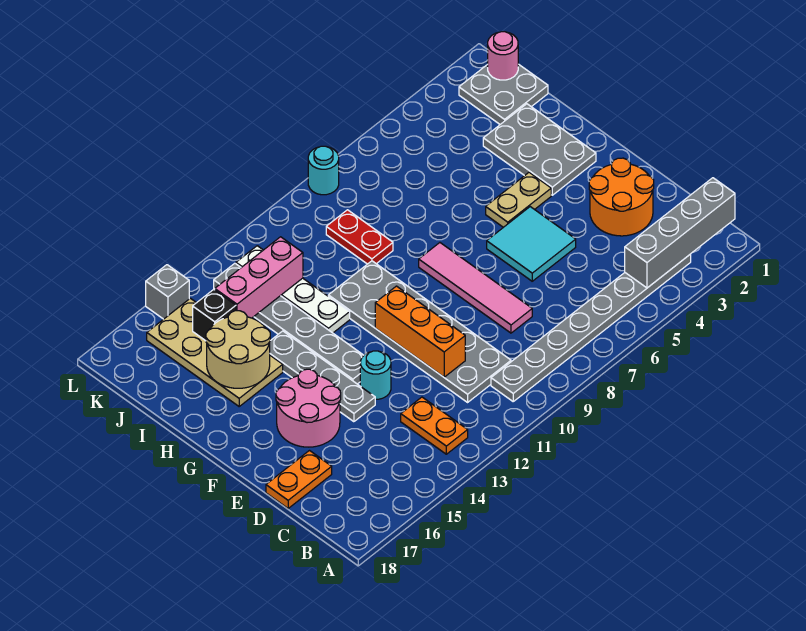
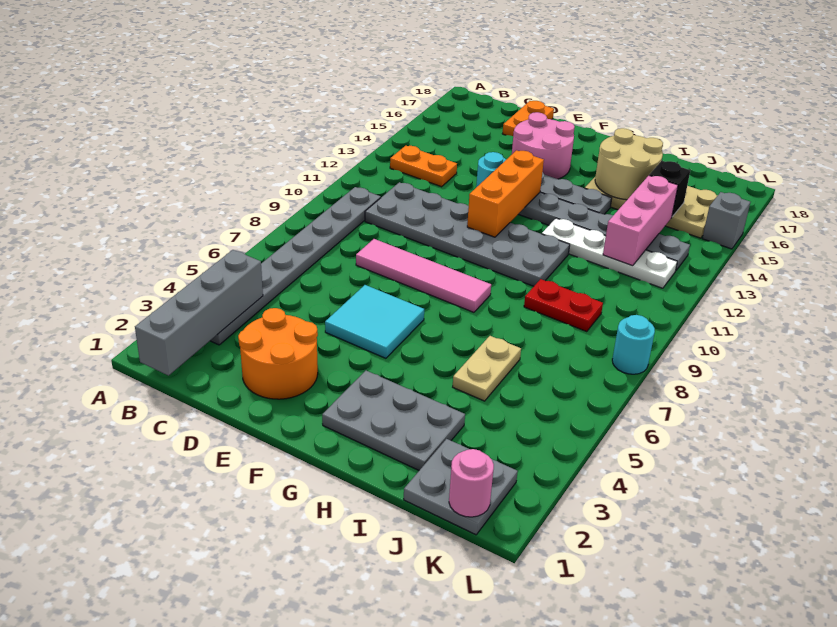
orange 1x3 brick [375,286,465,377] -> orange 1x3 brick turned to [467,150,544,237]
tan 1x2 plate [486,172,551,227] -> tan 1x2 plate moved to [453,336,521,401]

